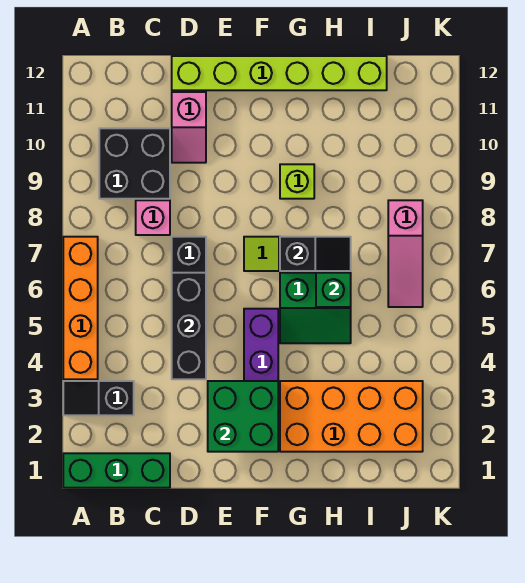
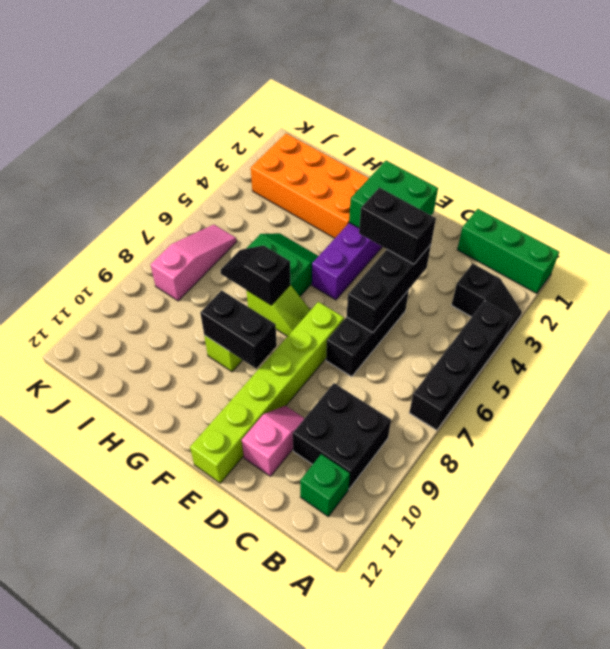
orange 1x4 brick [63,237,98,379] -> black 1x4 brick [409,301,512,430]
pink 1x1 brick [136,200,170,235] -> none
none -> black 1x2 brick [359,188,436,264]
lime 1x6 brick [172,56,387,90] -> lime 1x6 brick turned to [190,302,344,483]
none -> black 1x2 brick [200,290,277,369]
green 1x1 brick [316,273,351,307] -> green 1x1 brick moved to [300,454,350,516]

